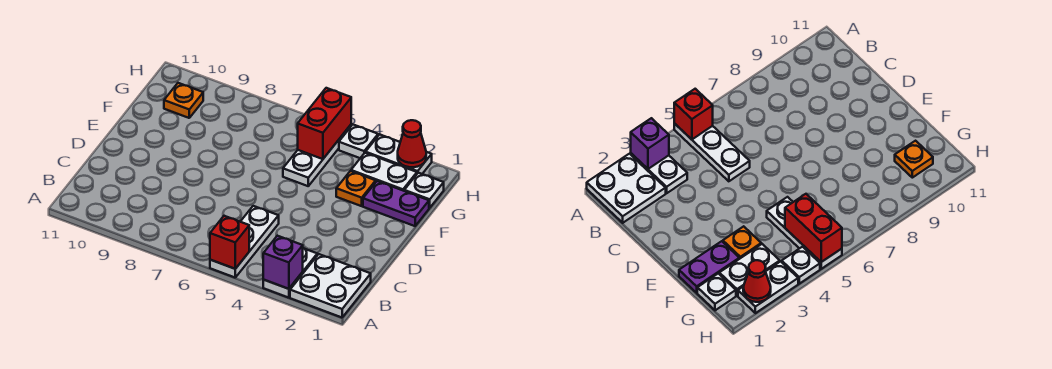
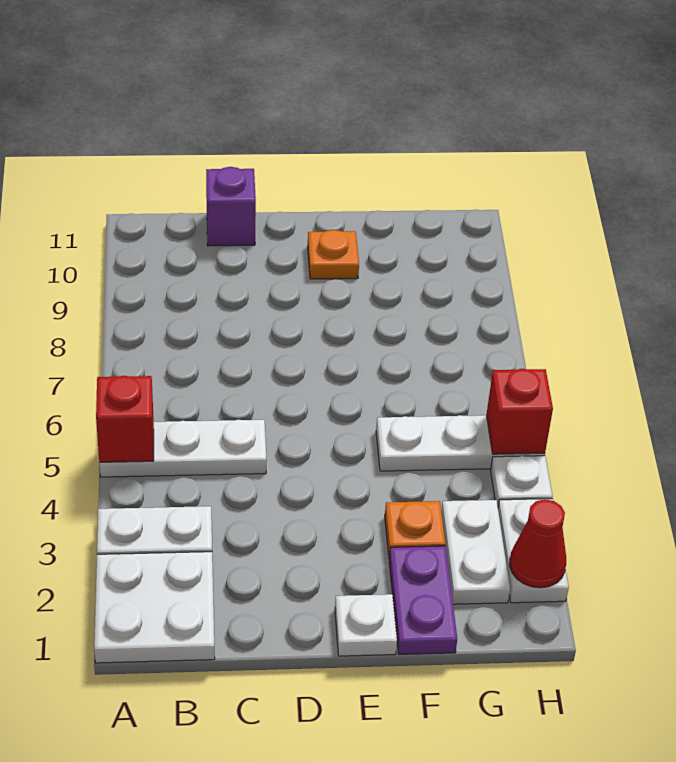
purple 1x1 brick [263,236,303,289] -> purple 1x1 brick moved to [206,167,256,246]
white 1x1 plate [404,173,444,208] -> white 1x1 plate moved to [335,594,397,656]
red 1x2 brick [298,88,351,159] -> red 1x1 brick [487,369,553,454]
orange 1x1 plate [164,83,203,118] -> orange 1x1 plate moved to [308,230,359,279]

